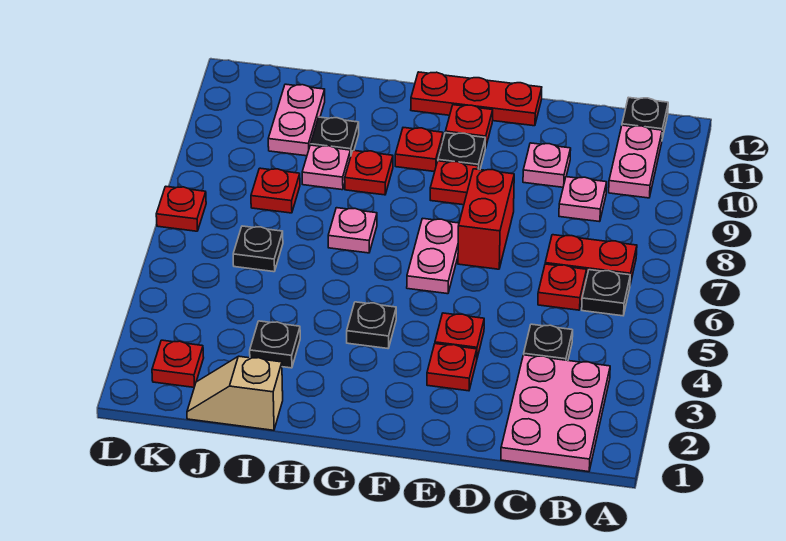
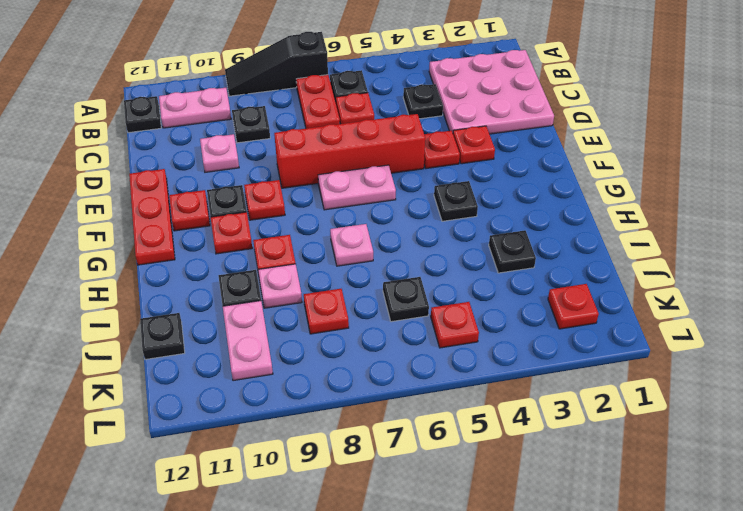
none -> black 1x3 slope [225,32,328,96]
pink 2x3 plate [501,355,610,472] -> pink 3x3 plate [429,50,554,134]
pink 1x1 plate [559,177,607,222] -> black 1x1 plate [232,106,270,143]
red 1x2 brick [458,169,514,269] -> red 1x4 brick [274,114,425,188]
tan 1x2 slope [187,356,283,430] -> none
pink 1x2 plate [268,84,325,156] -> pink 1x2 plate turned to [223,301,273,381]
none -> black 1x1 plate [140,313,185,360]
red 1x1 plate [156,186,206,231] -> red 1x1 plate moved to [431,302,479,348]

